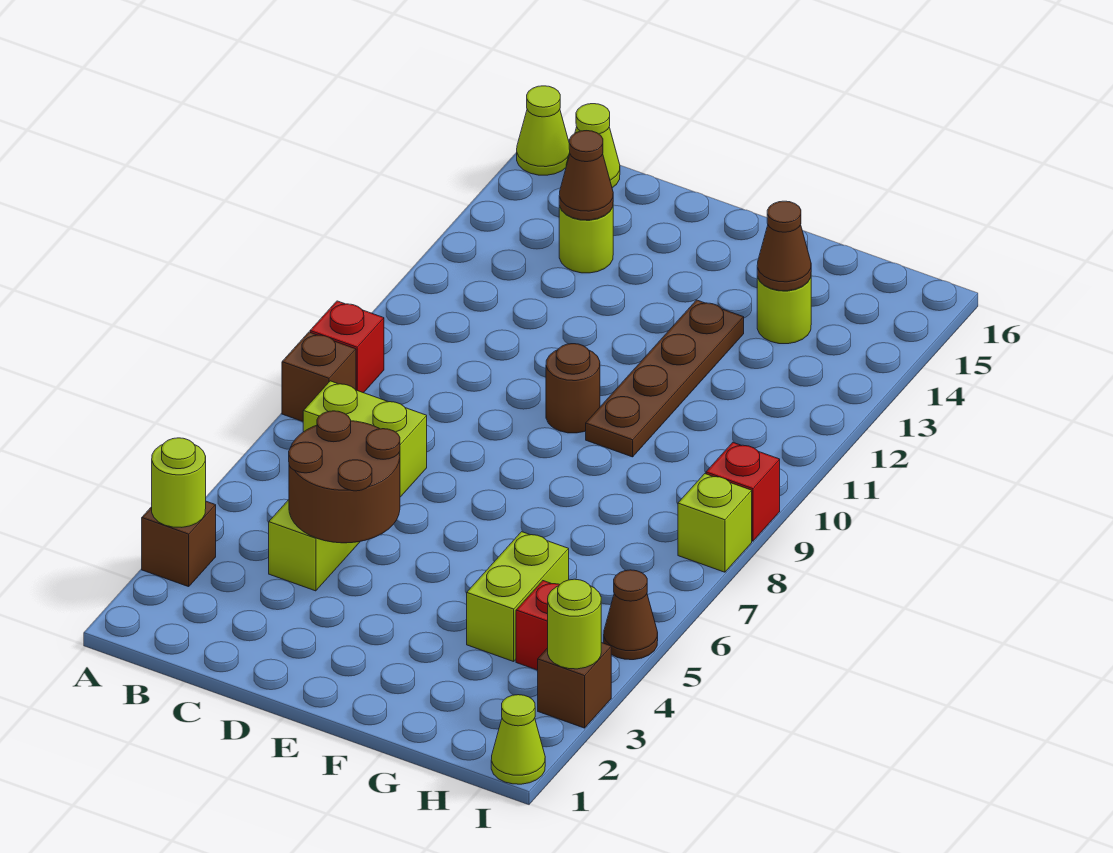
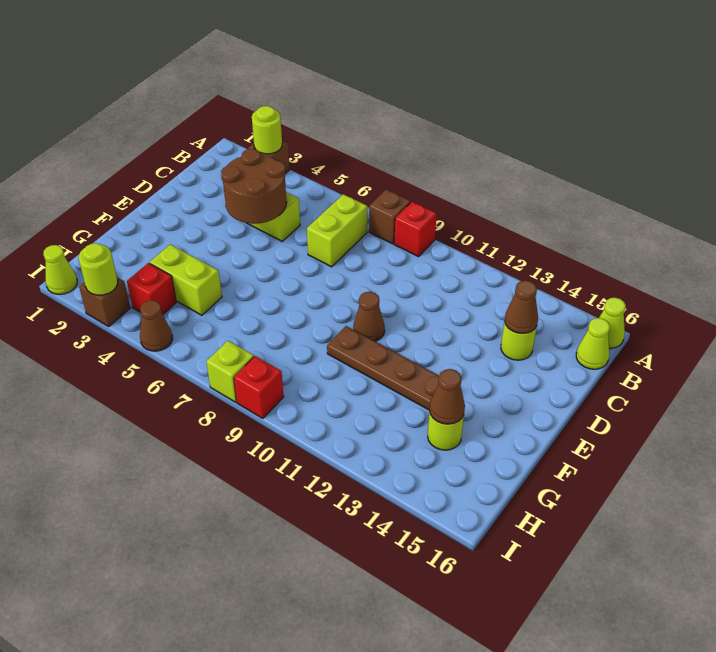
brown 1x1 round brick [546,344,600,433] -> brown 1x1 cone [353,292,385,341]

